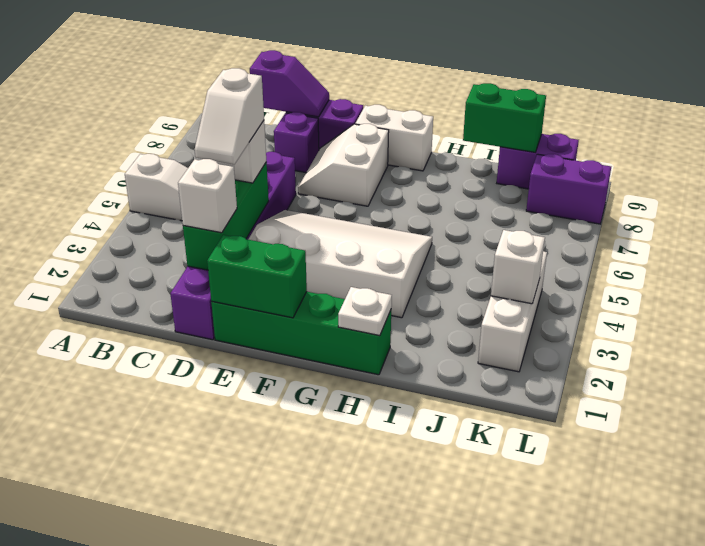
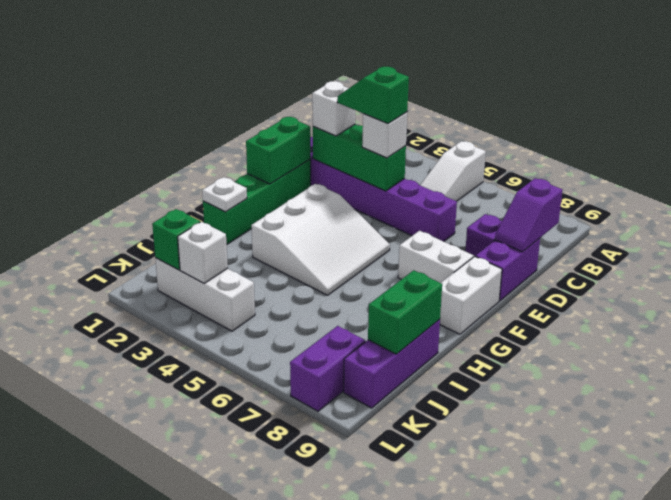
white 1x2 slope [195,68,264,164] -> green 1x2 slope [337,67,409,124]
white 3x4 slope [248,210,432,318] -> white 3x3 slope [251,184,390,295]
purple 1x2 brick [497,134,579,189] -> purple 1x3 brick [344,319,440,408]
none -> green 1x1 brick [152,209,200,270]

